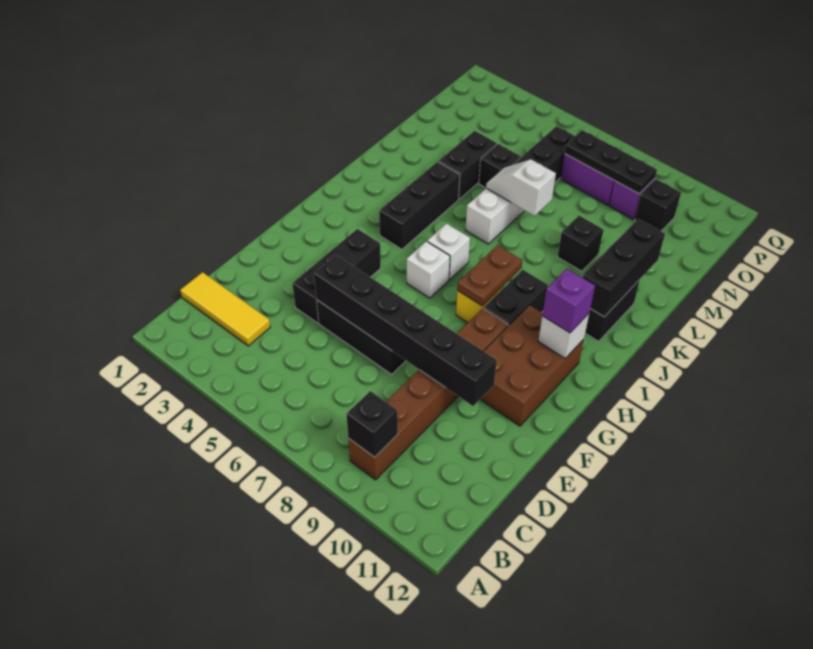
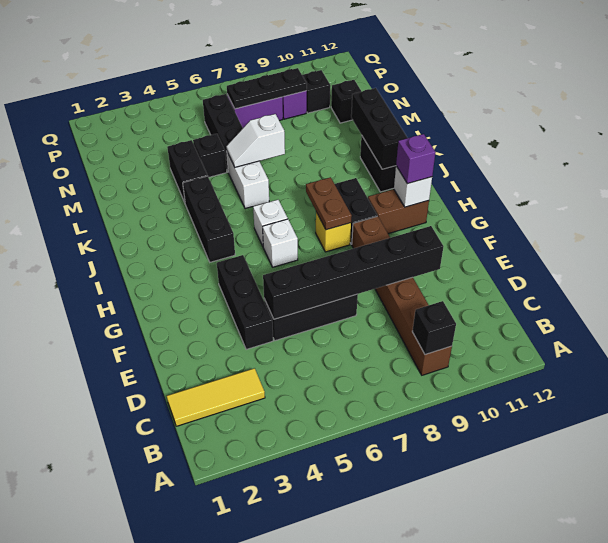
brown 2x3 brick [480,305,584,426] -> brown 1x2 brick [368,189,429,234]
black 1x1 brick [558,216,604,271] -> black 1x1 brick moved to [331,80,362,123]

